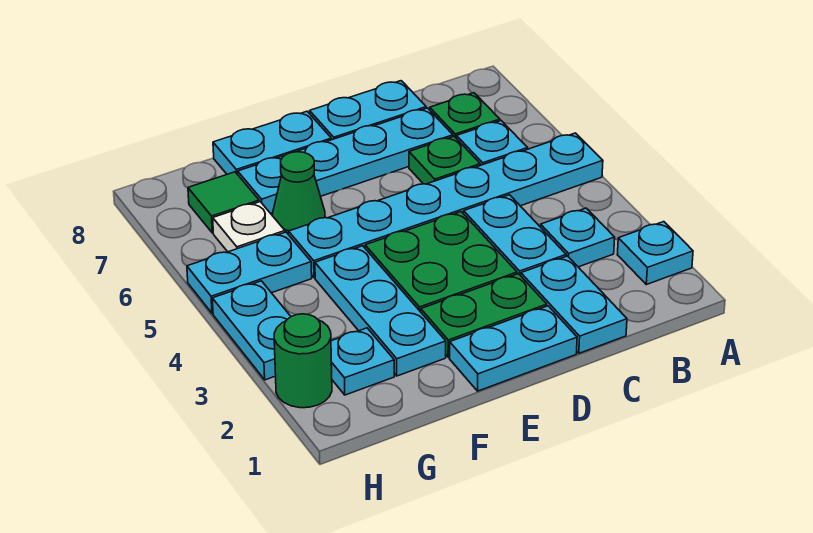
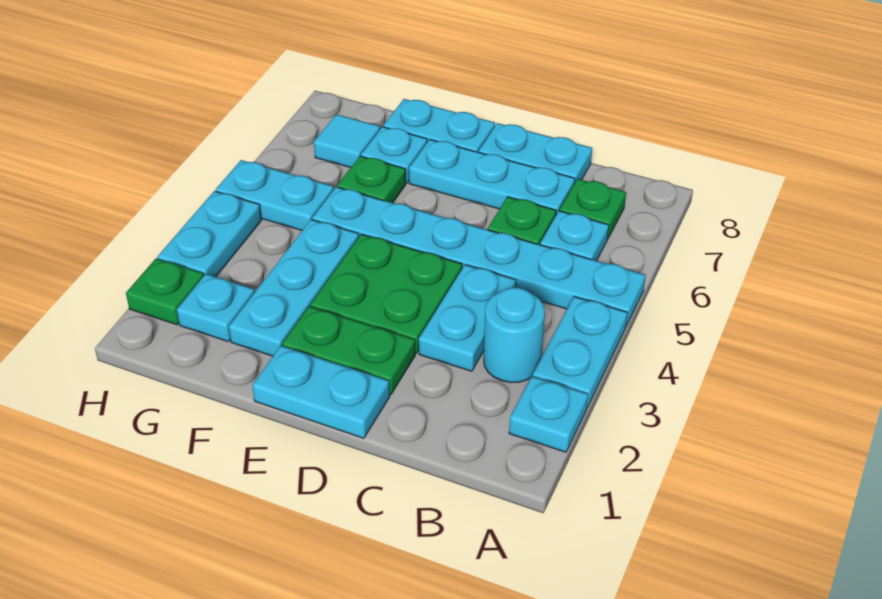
cyan 1x1 plate [541,208,615,267] -> cyan 1x1 round brick [484,288,545,383]
cyan 1x2 plate [521,256,627,353] -> cyan 1x2 plate moved to [533,297,627,408]
green 1x1 cone [273,152,325,235] -> green 1x1 plate [337,156,406,203]
white 1x1 plate [213,202,285,252] -> none
green 1x1 tile [188,172,259,233] -> cyan 1x1 tile [314,114,380,168]
green 1x1 round brick [274,314,332,408] -> green 1x1 plate [126,258,204,325]

